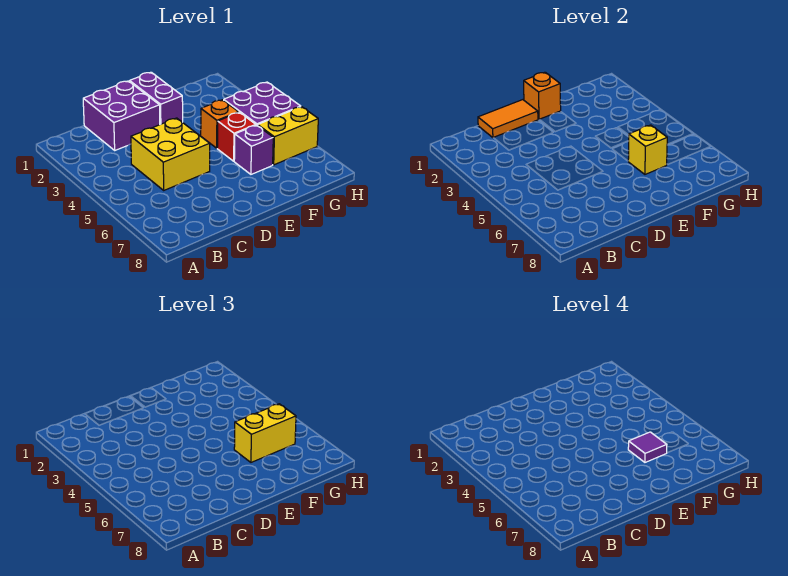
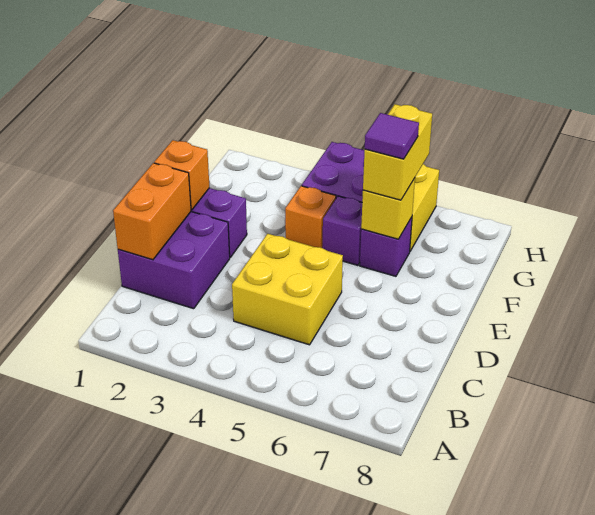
orange 1x2 tile [478,100,538,138] -> orange 1x2 brick [113,163,191,260]
red 1x1 brick [217,112,256,161] -> purple 1x1 brick [322,196,362,265]

